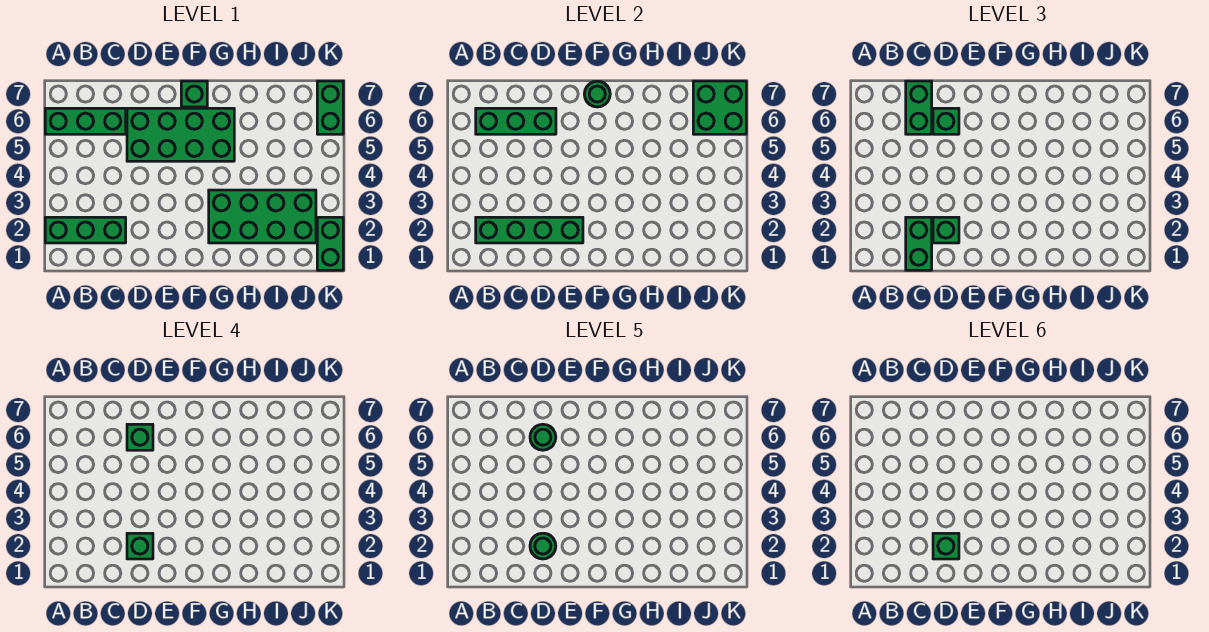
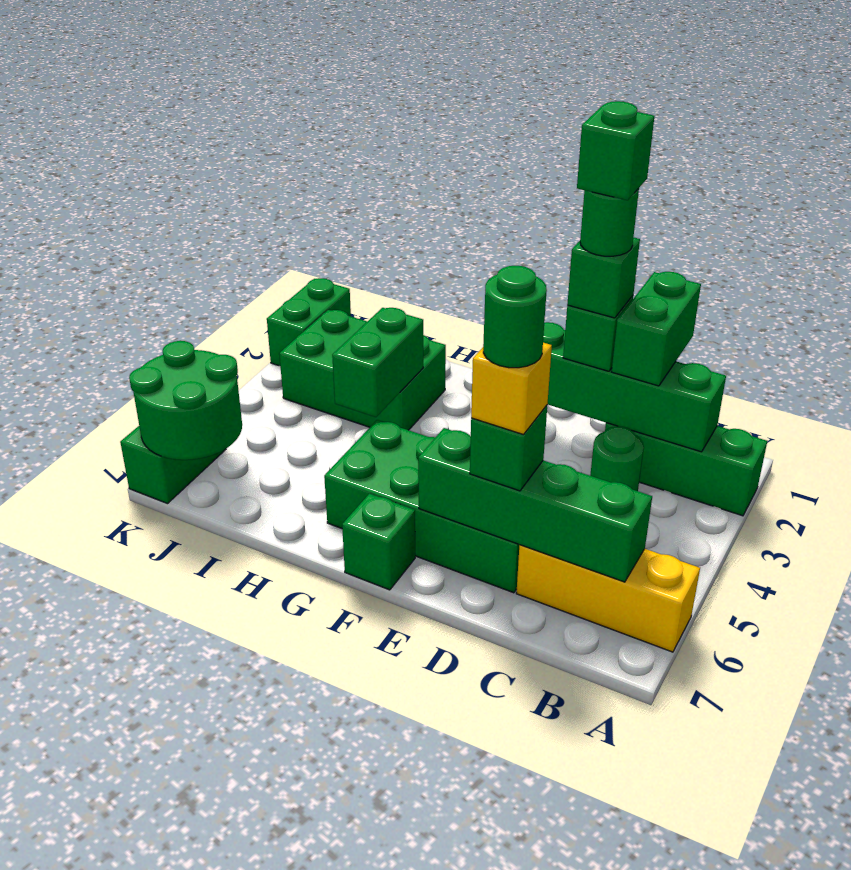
green 1x3 brick [45,108,126,134] -> yellow 1x3 brick [516,545,700,652]
green 1x3 brick [476,108,556,134] -> green 1x4 brick [418,428,652,582]
green 1x2 brick [906,81,932,134] -> green 1x2 brick moved to [332,308,423,417]
green 1x1 brick [127,424,153,450] -> yellow 1x1 brick [471,343,552,435]
green 1x1 round brick [584,81,610,107] -> green 1x1 round brick moved to [590,426,644,491]
green 2x4 brick [209,190,316,243] -> green 2x3 brick [279,310,446,430]
green 2x2 brick [693,81,746,134] -> green 2x2 round brick [129,341,242,460]

